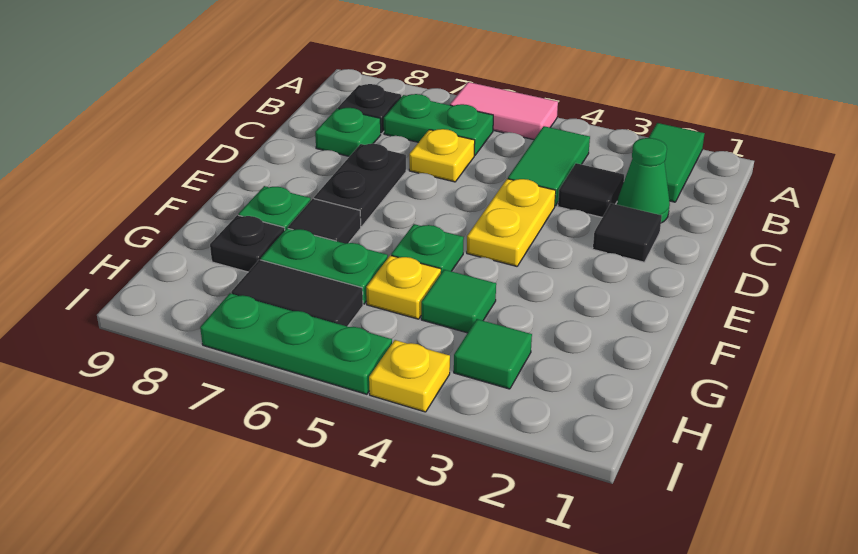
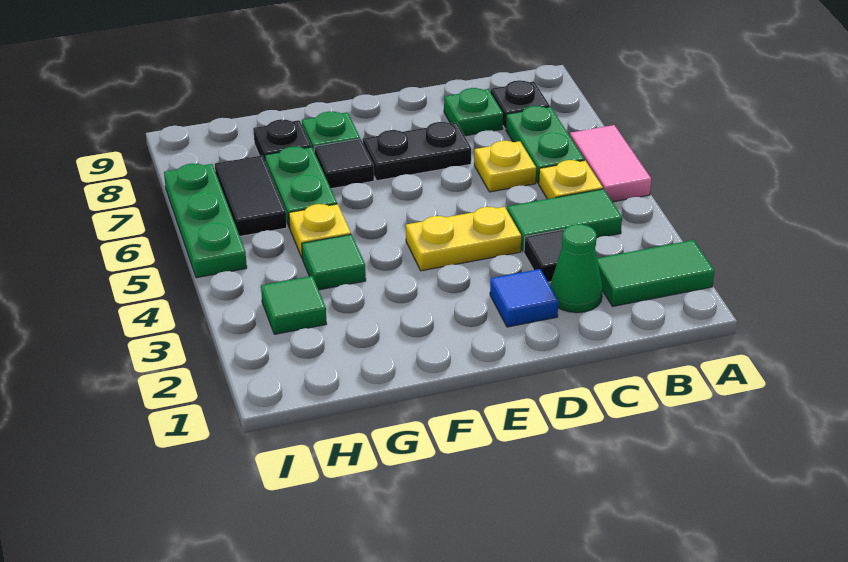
black 1x1 tile [593,203,662,262] -> blue 1x1 tile [490,269,558,327]
green 1x1 plate [391,224,464,273] -> none
yellow 1x1 plate [369,340,450,412] -> yellow 1x1 plate moved to [539,160,603,199]

